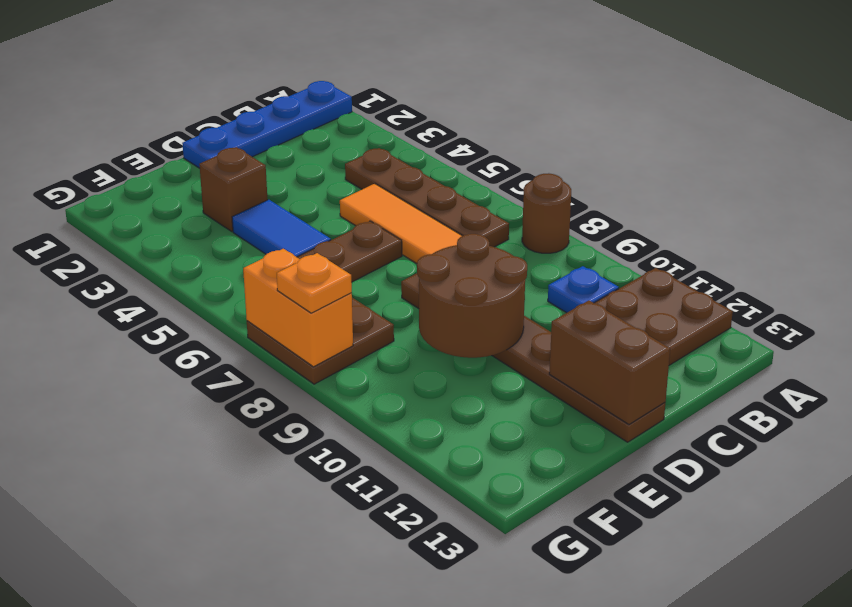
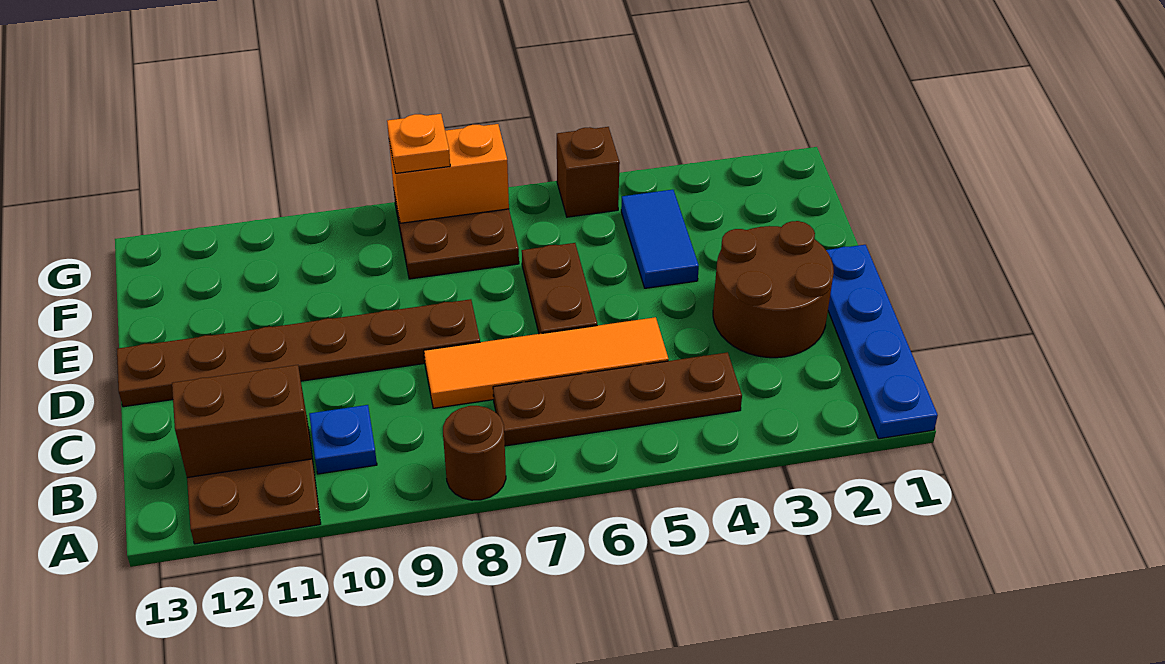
brown 2x2 round brick [417,234,527,358] -> brown 2x2 round brick moved to [713,221,834,358]
brown 1x2 brick [549,300,670,424] -> brown 1x2 brick moved to [172,365,312,478]
brown 1x1 brick [199,147,268,231] -> brown 1x1 brick moved to [557,127,620,217]
blue 1x2 tile [232,200,331,257] -> blue 1x2 tile turned to [621,190,699,288]

